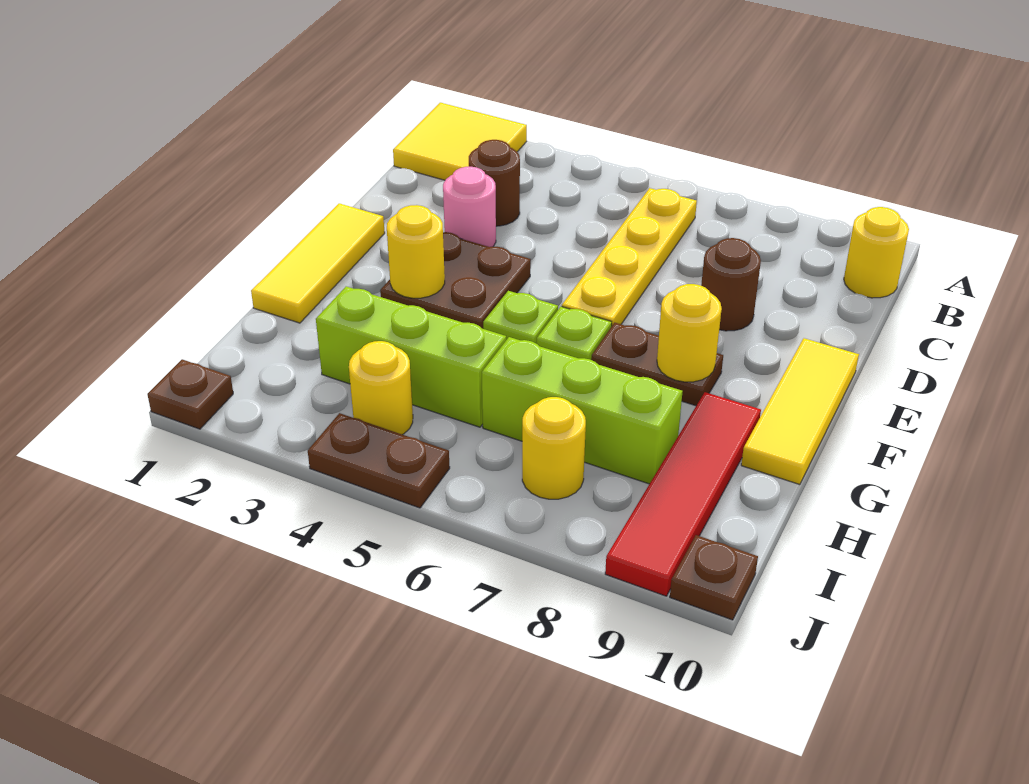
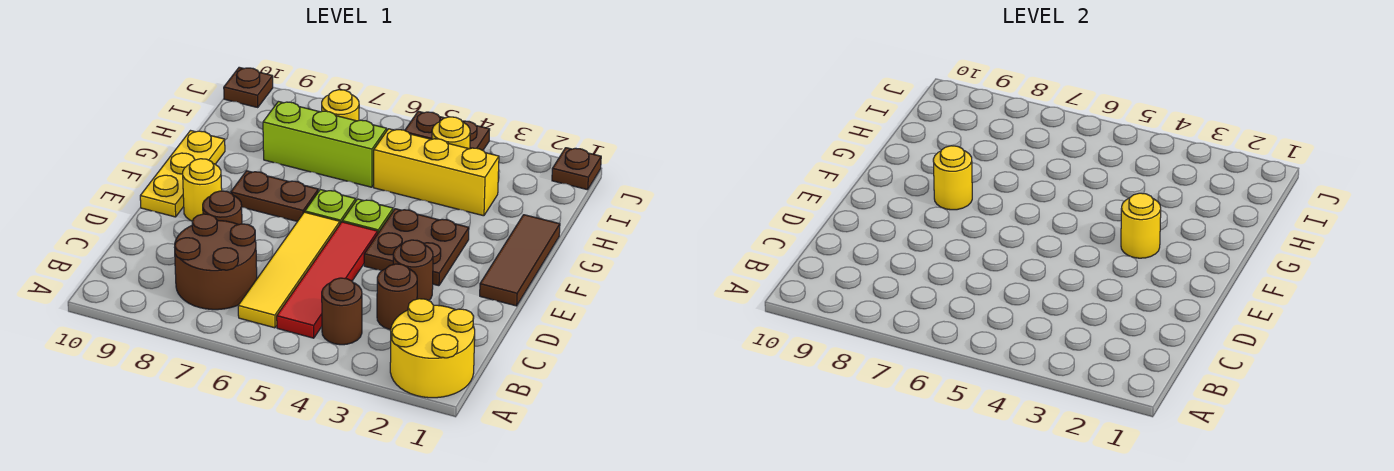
yellow 2x2 tile [393,103,527,180] -> yellow 2x2 round brick [390,299,475,398]
none -> brown 1x1 round brick [322,278,362,345]
yellow 1x4 plate [562,188,697,325] -> yellow 1x4 tile [238,212,340,328]
none -> brown 2x2 round brick [175,214,257,310]
yellow 1x1 round brick [844,207,909,298] -> yellow 1x1 round brick moved to [183,159,222,221]
pink 1x1 round brick [443,167,496,247] -> brown 1x1 round brick [393,240,433,301]
yellow 1x3 tile [251,203,385,323] -> brown 1x3 tile [480,215,560,306]
yellow 1x3 tile [741,338,859,485] -> yellow 1x3 plate [140,131,225,217]
red 1x4 tile [605,392,761,596] -> red 1x4 tile moved to [277,222,378,338]
lime 1x3 brick [316,286,506,427] -> yellow 1x3 brick [374,129,499,216]

